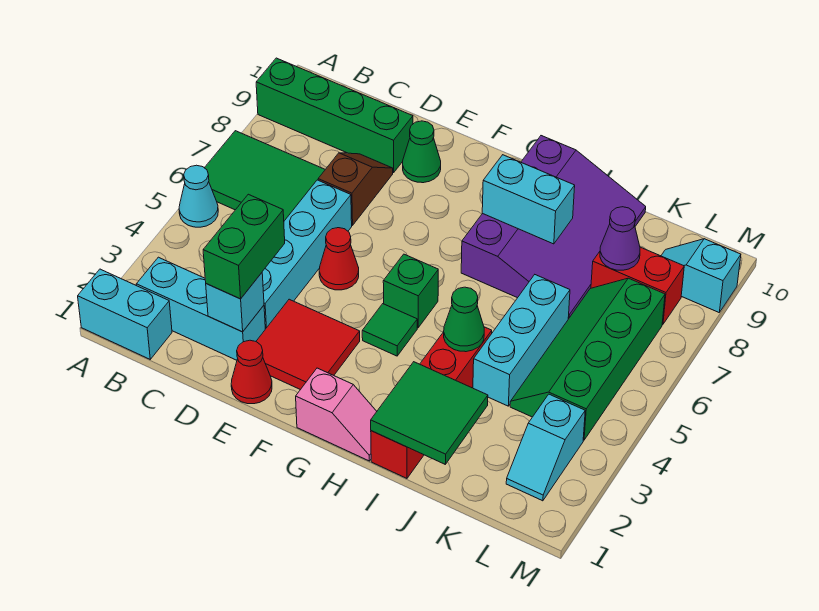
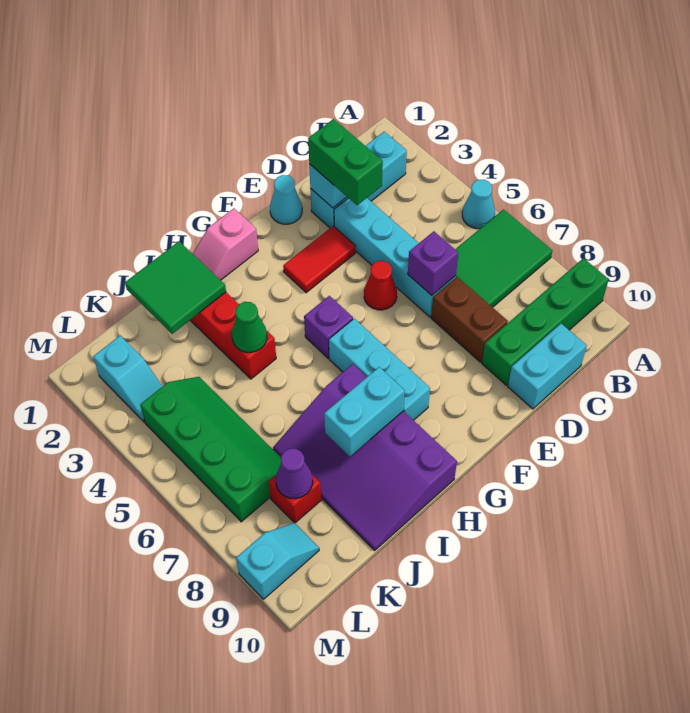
cyan 1x2 brick [78,269,172,359] -> cyan 1x2 brick moved to [508,324,587,409]
none -> purple 1x1 brick [408,231,459,295]
brown 1x2 slope [318,153,393,225] -> brown 1x2 brick [431,277,508,362]
red 1x1 cone [231,340,272,404] -> cyan 1x1 cone [270,175,302,224]
red 2x2 tile [256,299,360,390] -> red 1x2 tile [283,226,356,293]
green 1x1 cone [403,121,441,183] -> none
green 1x1 tile [362,304,417,356] -> none
green 1x1 brick [383,254,438,328] -> purple 1x1 brick [304,296,353,358]
cyan 1x3 brick [473,275,570,406] -> cyan 1x3 brick moved to [329,319,430,420]
red 1x2 brick [591,247,684,324] -> red 1x1 brick [269,475,321,523]
cyan 1x2 slope [506,394,585,501] -> cyan 1x2 slope turned to [93,336,163,422]

